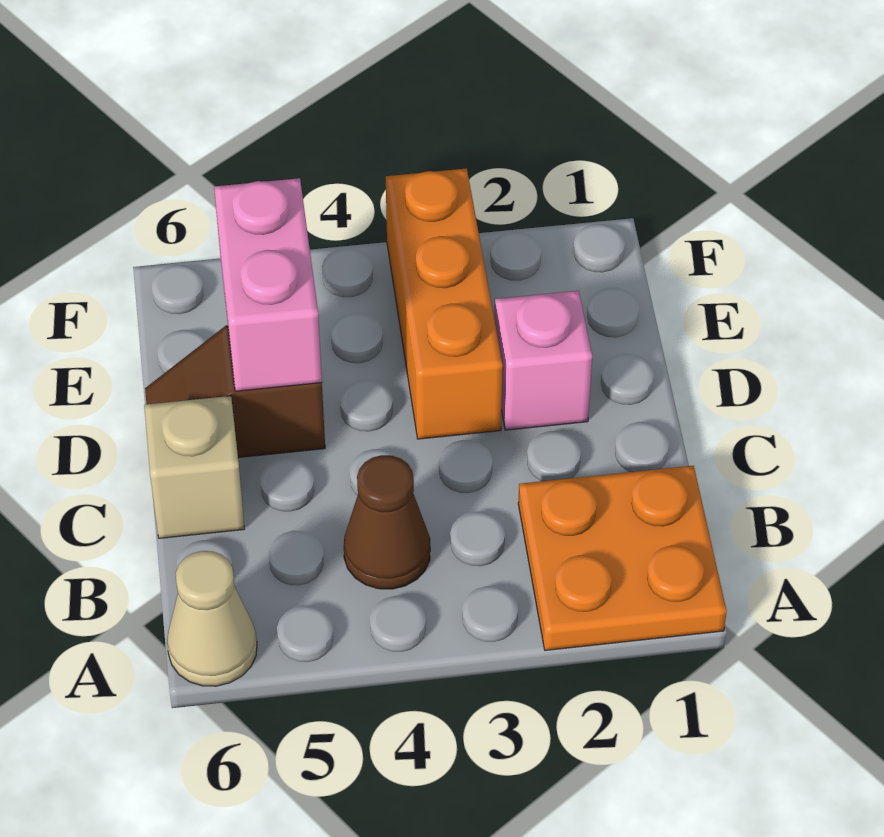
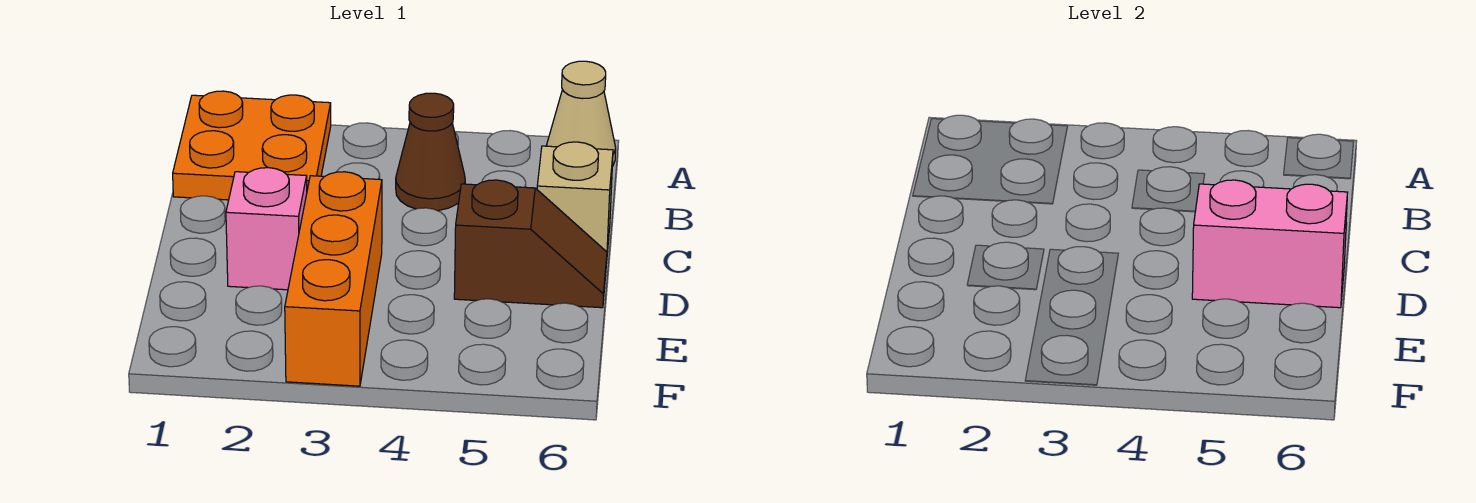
pink 1x2 brick [214,178,322,391] -> pink 1x2 brick turned to [1192,180,1348,308]

